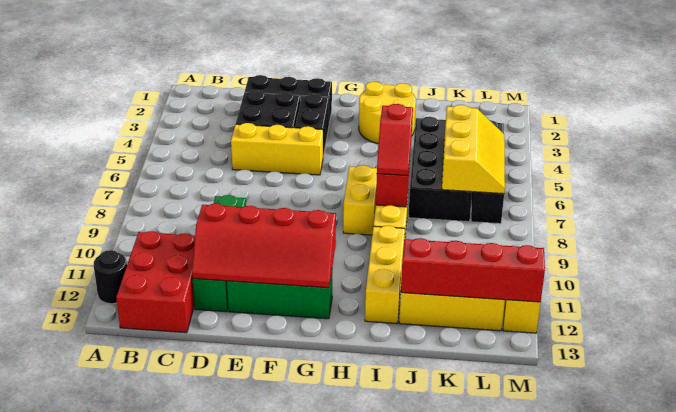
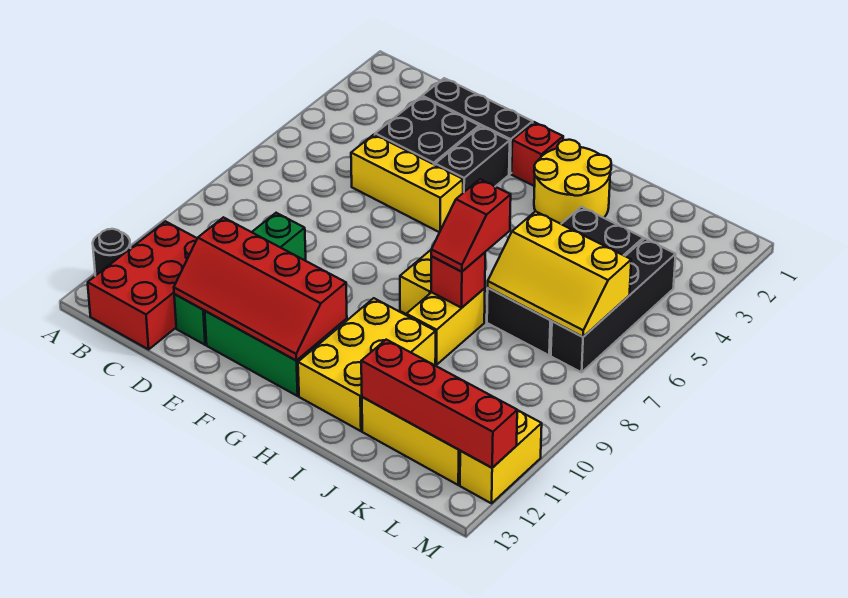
none -> red 1x1 brick [512,122,563,186]
yellow 1x3 brick [365,226,405,324] -> yellow 2x3 brick [298,298,436,431]
yellow 2x3 slope [442,105,505,194] -> yellow 2x3 slope turned to [488,211,631,337]

